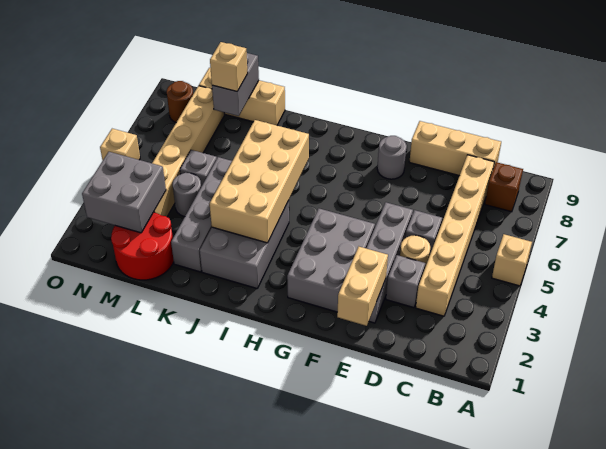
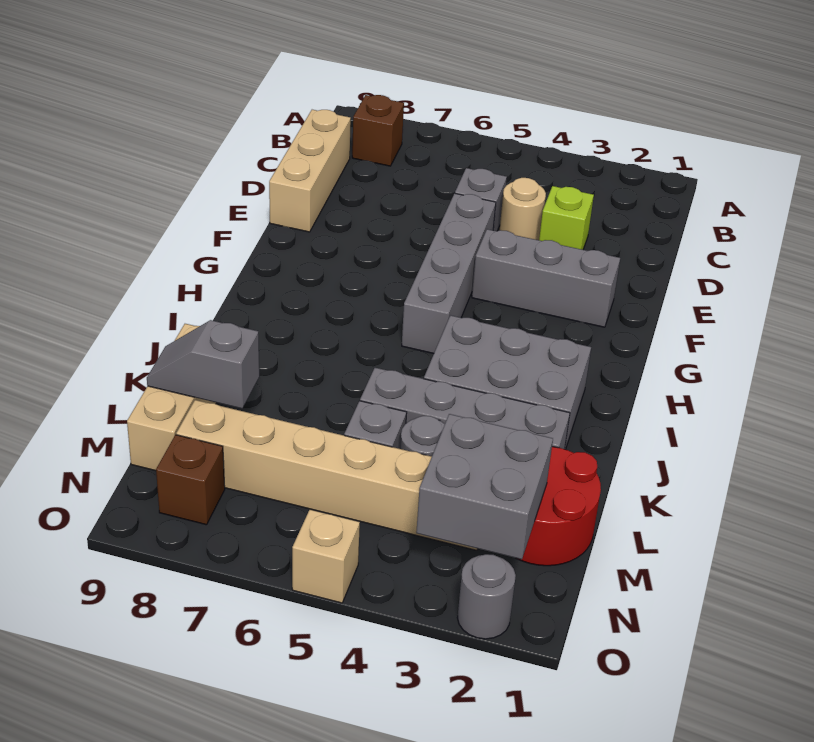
tan 1x1 brick [492,234,532,286] -> none
tan 1x6 brick [416,155,494,316] -> none
grey 1x1 brick [386,255,425,308] -> lime 1x1 brick [539,186,594,250]
tan 1x2 brick [337,247,388,326] -> none
grey 1x4 brick [366,202,413,323] -> grey 1x4 brick turned to [402,193,496,354]
grey 2x3 brick [287,209,375,312] -> grey 1x3 brick [472,229,620,327]
grey 1x1 round brick [377,136,407,179] -> grey 1x1 round brick moved to [457,554,516,639]
tan 2x4 brick [210,120,309,243] -> none
grey 1x2 brick [212,53,259,116] -> grey 1x2 slope [147,320,259,409]
tan 1x1 brick [210,42,248,91] -> none
brown 1x1 round brick [167,81,193,122] -> brown 1x1 brick [156,435,225,525]

